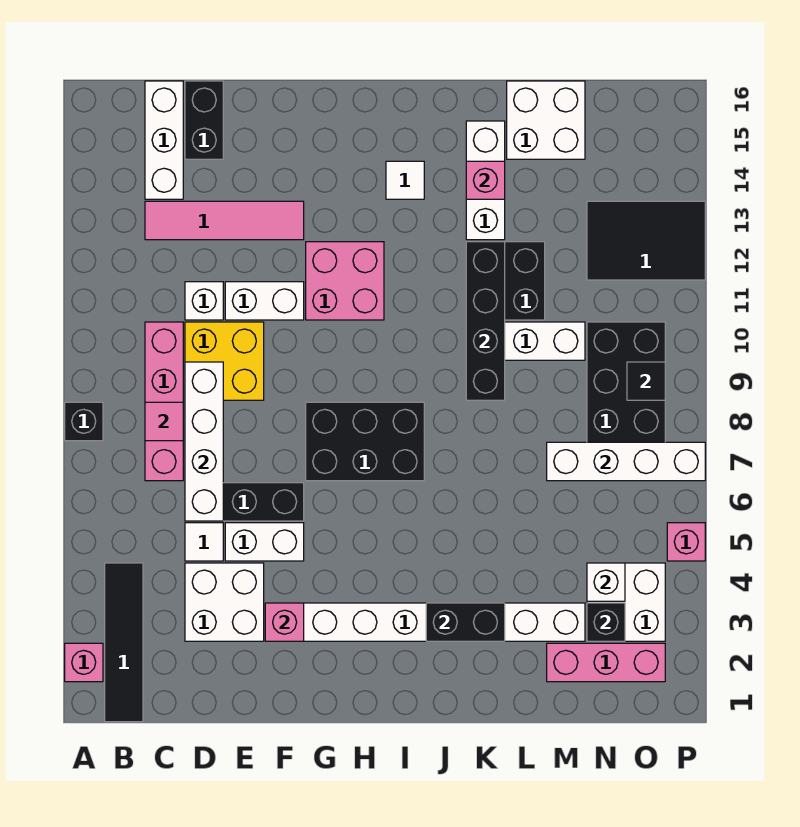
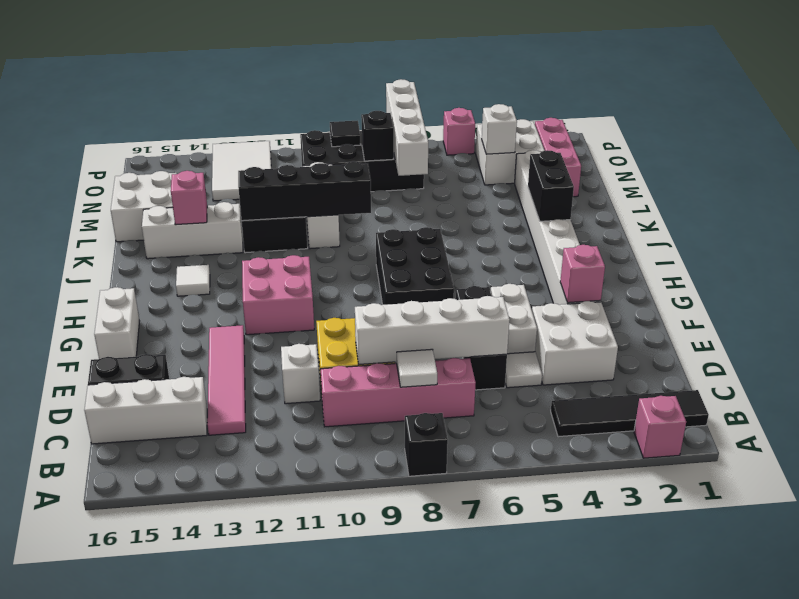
pink 1x1 tile [145,402,183,441] -> white 1x1 tile [397,349,437,387]
white 1x2 brick [225,282,304,320] -> white 1x2 brick moved to [94,287,139,359]
black 1x1 brick [587,603,625,641] -> black 1x1 brick moved to [361,111,394,161]
black 2x3 tile [587,201,705,280] -> white 2x3 tile [212,141,271,201]

